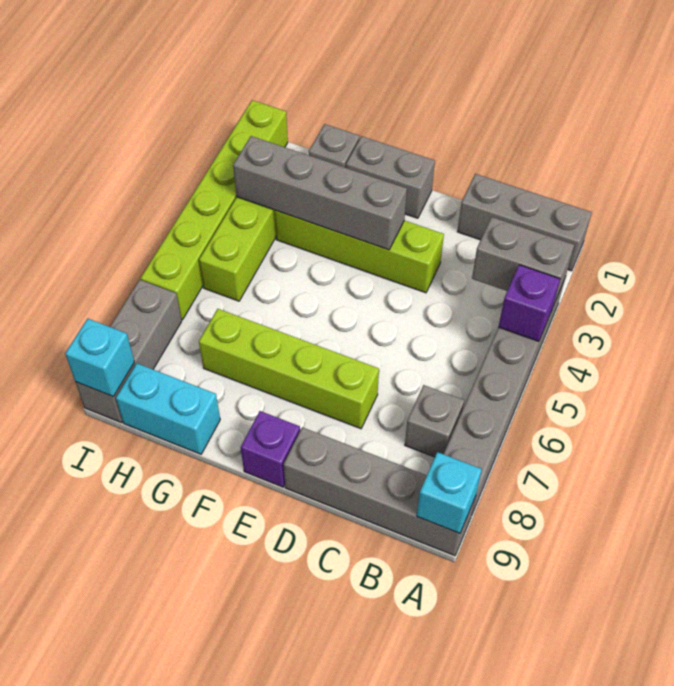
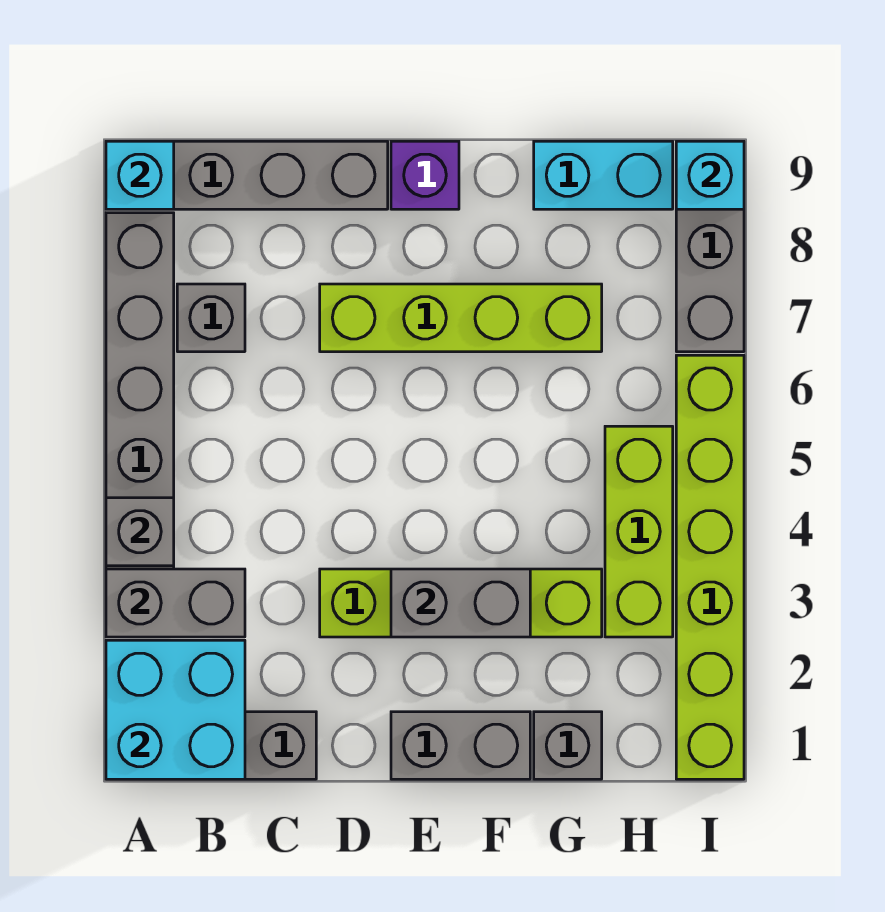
none -> cyan 2x2 brick [106,640,245,779]
purple 1x1 brick [499,265,560,341] -> grey 1x1 brick [106,498,174,566]
grey 1x4 brick [233,136,407,250] -> grey 1x2 brick [391,569,530,637]

